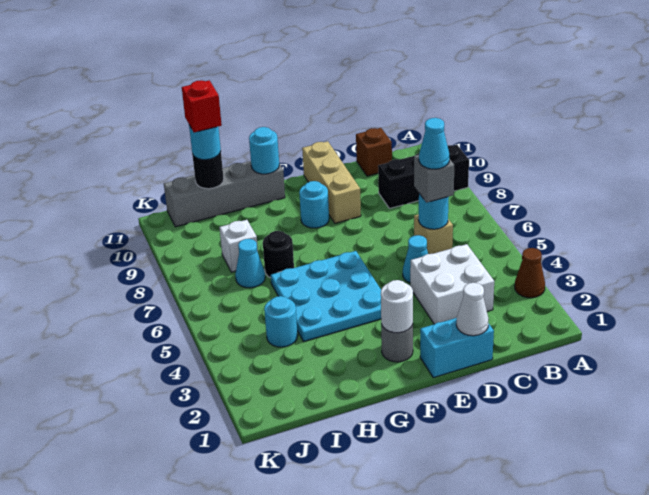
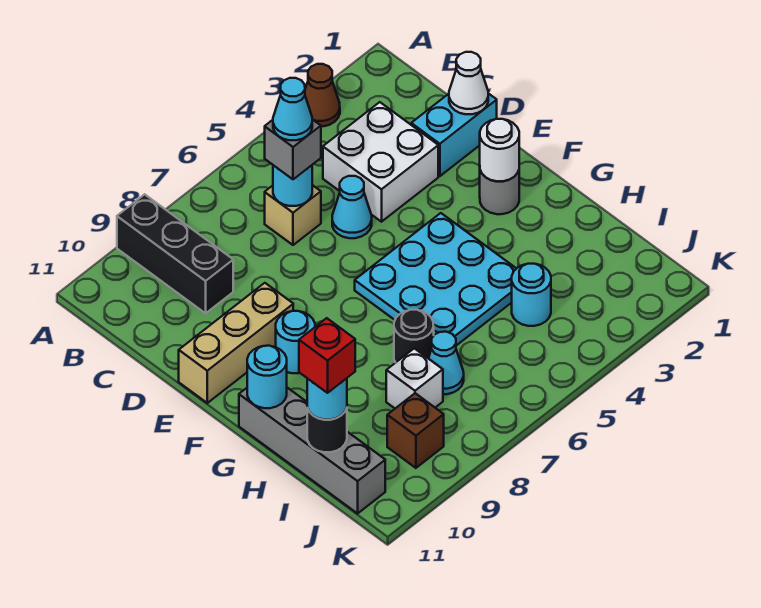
brown 1x1 brick [356,128,392,176] -> brown 1x1 brick moved to [387,393,444,468]
cyan 1x2 brick [420,318,494,378] -> cyan 1x2 brick turned to [411,93,497,176]

